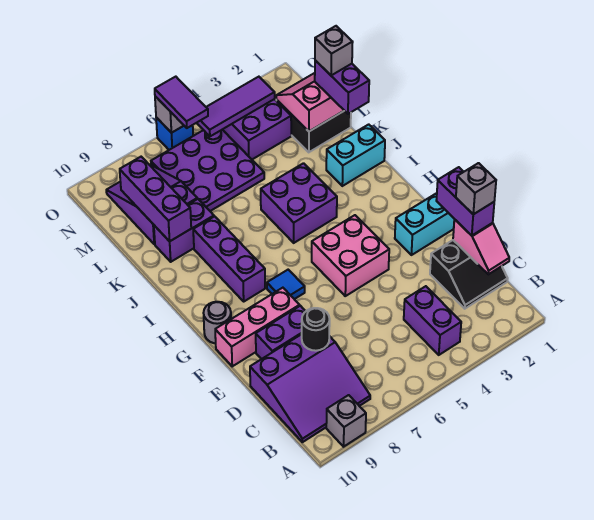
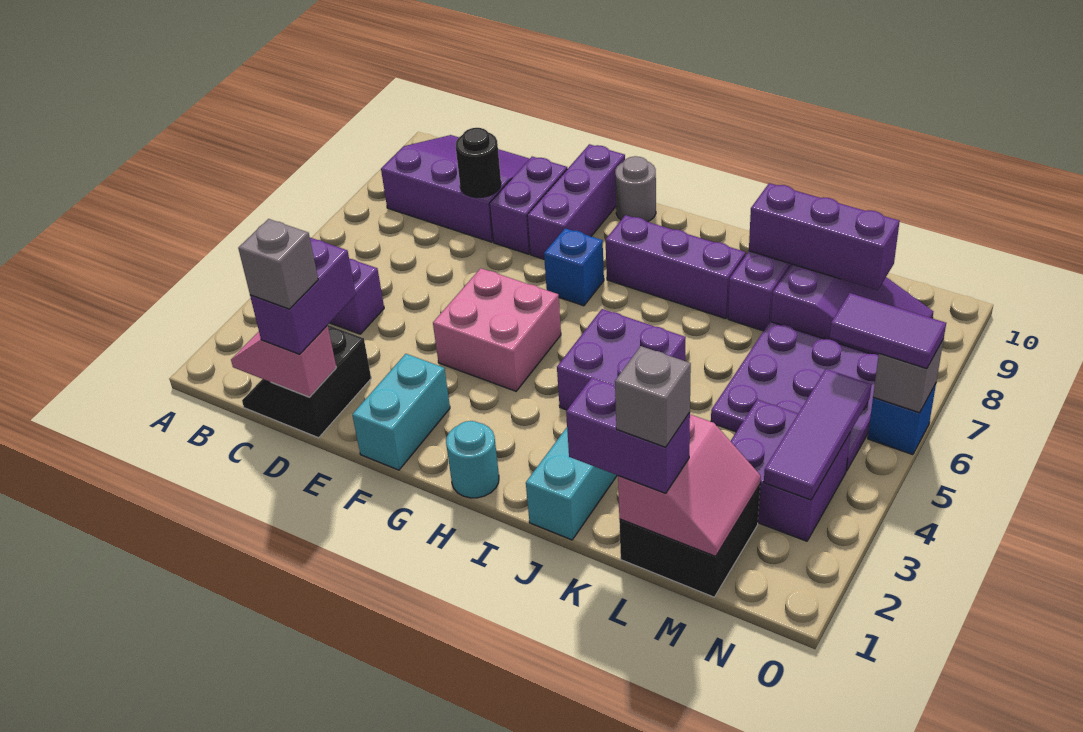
grey 1x1 brick [326,395,366,447] -> none
purple 3x3 slope [250,334,370,442] -> purple 3x3 slope turned to [381,135,529,242]
purple 1x2 brick [436,167,494,236] -> purple 1x2 brick turned to [250,238,356,354]
pink 1x3 brick [215,288,300,366] -> purple 1x3 brick [527,144,625,259]
blue 1x1 tile [267,270,305,299] -> blue 1x1 brick [544,228,604,306]
none -> cyan 1x1 round brick [446,421,499,498]

